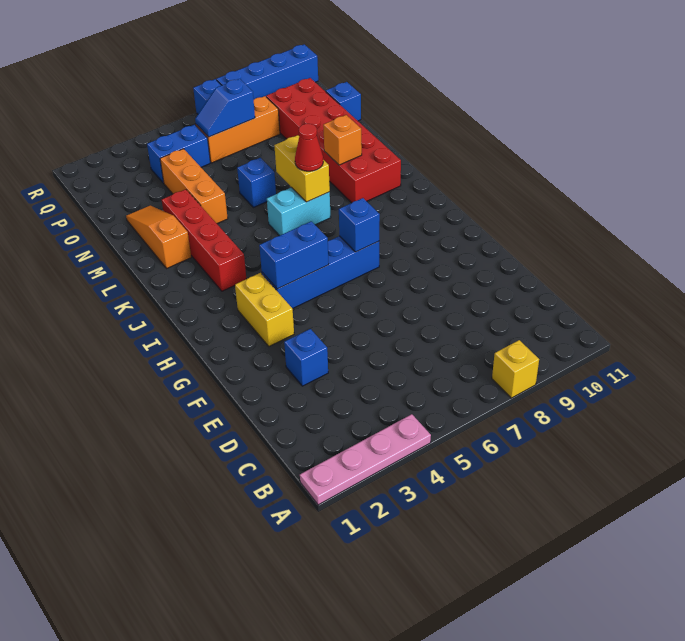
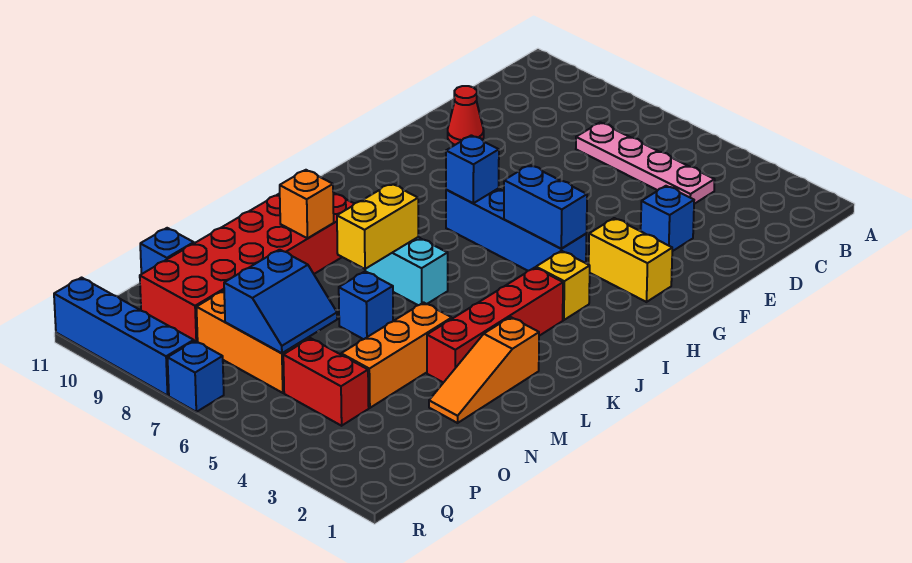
pink 1x4 plate [300,414,431,505] -> pink 1x4 plate moved to [576,122,715,204]
yellow 1x1 brick [492,340,539,398] -> yellow 1x1 brick moved to [536,251,590,320]
yellow 1x2 brick [235,273,294,346] -> yellow 1x2 brick turned to [589,218,672,302]
red 1x1 cone [295,124,323,171] -> red 1x1 cone moved to [448,86,484,145]
blue 1x2 brick [147,125,210,183] -> red 1x2 brick [283,338,369,426]
blue 1x2 slope [195,79,255,137] -> blue 2x2 slope [224,250,337,353]

